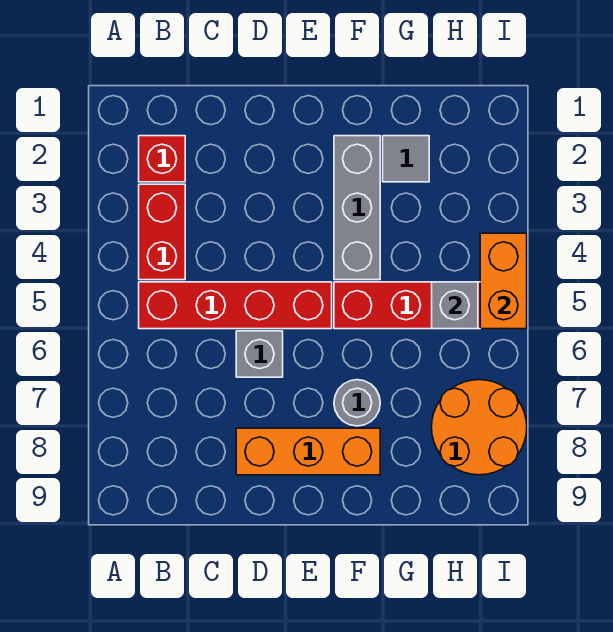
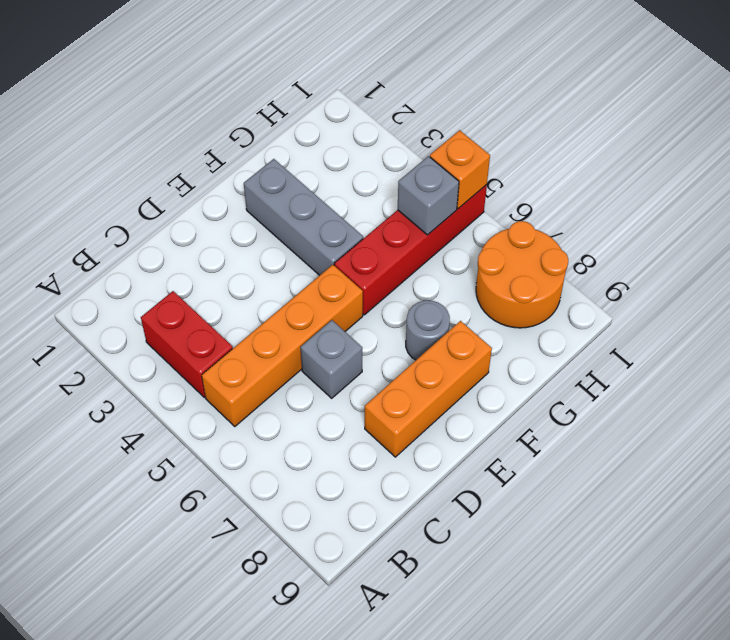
red 1x1 brick [139,136,185,182] -> none
red 1x4 brick [139,282,332,329] -> orange 1x4 brick [202,265,363,426]
grey 1x1 tile [383,136,429,182] -> none
orange 1x2 brick [480,233,527,329] -> orange 1x1 brick [430,130,490,209]

